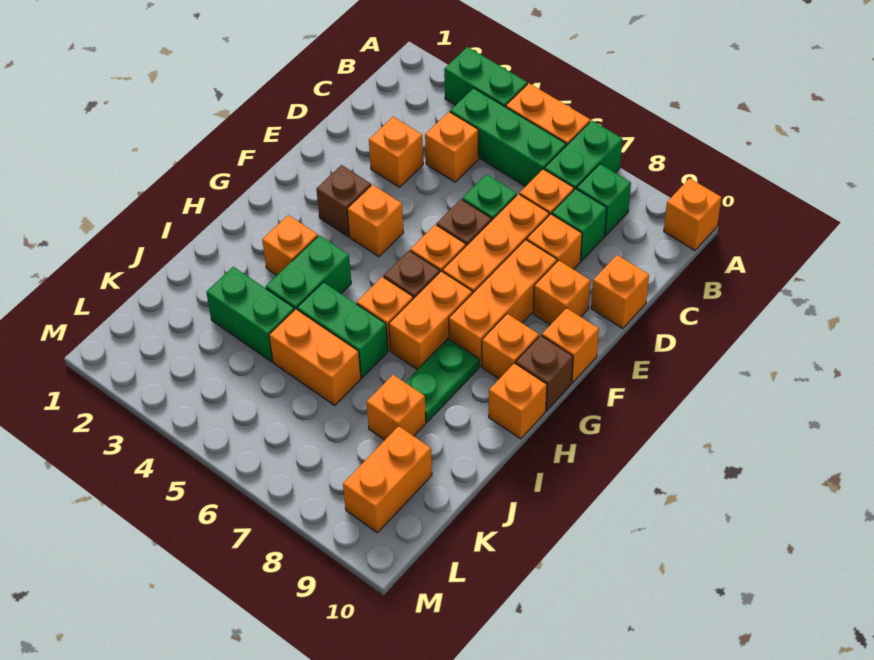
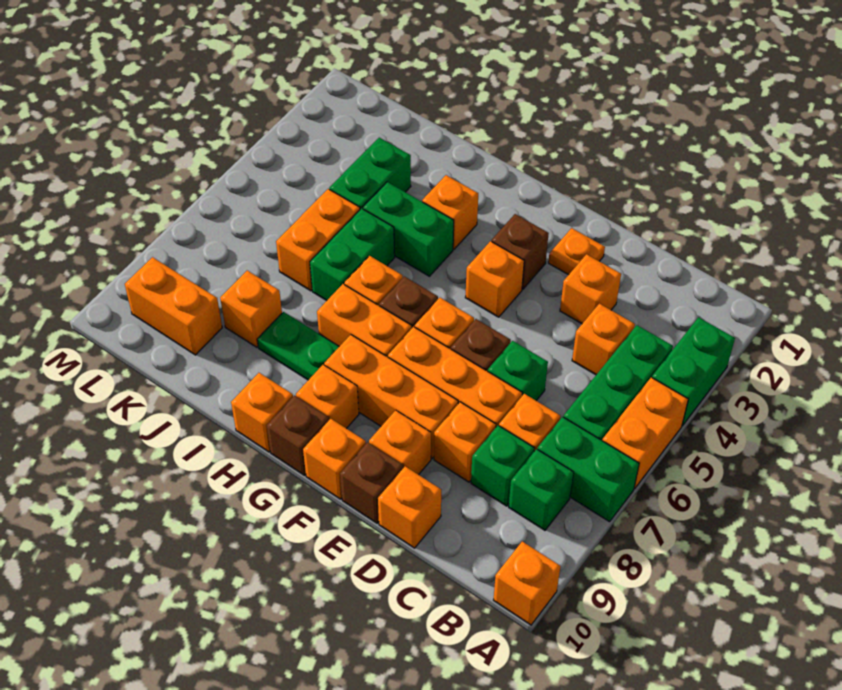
none -> orange 1x1 plate [548,228,605,275]
none -> brown 1x1 brick [340,442,403,523]

